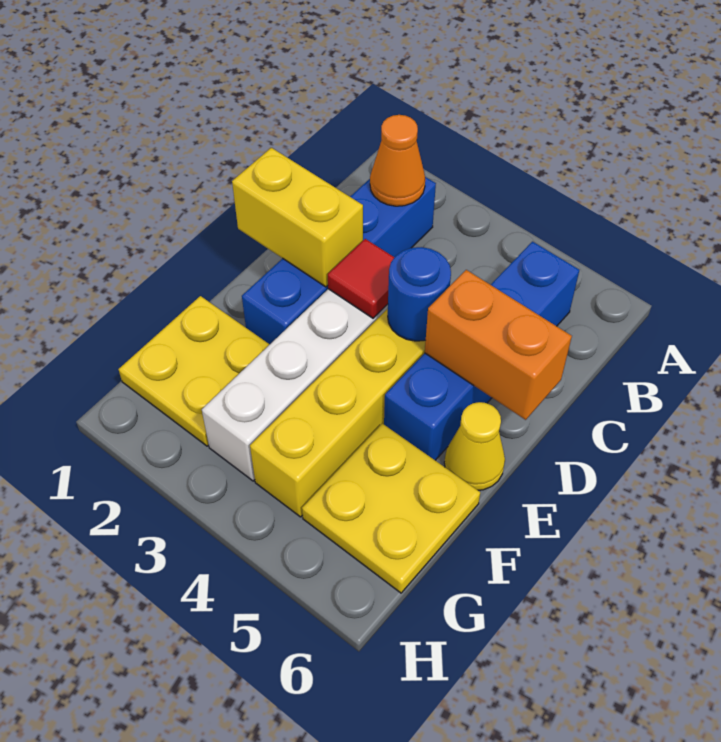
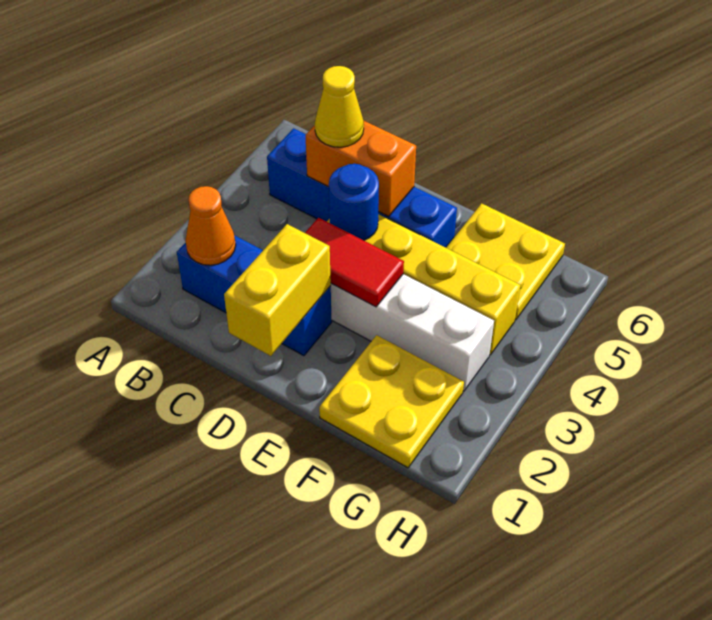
blue 1x4 brick [242,177,436,344] -> blue 1x3 brick [177,235,332,356]
red 1x1 tile [328,239,394,318] -> red 1x2 tile [305,218,404,307]
orange 1x2 brick [425,270,572,420] -> orange 1x2 brick turned to [305,121,416,217]
yellow 1x1 cone [444,402,505,490] -> yellow 1x1 cone moved to [315,66,364,147]

